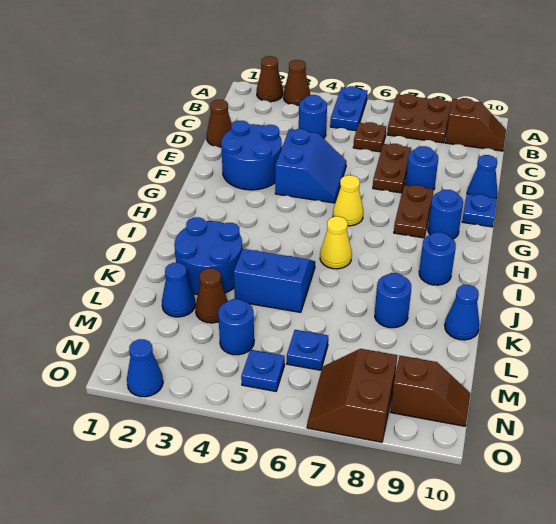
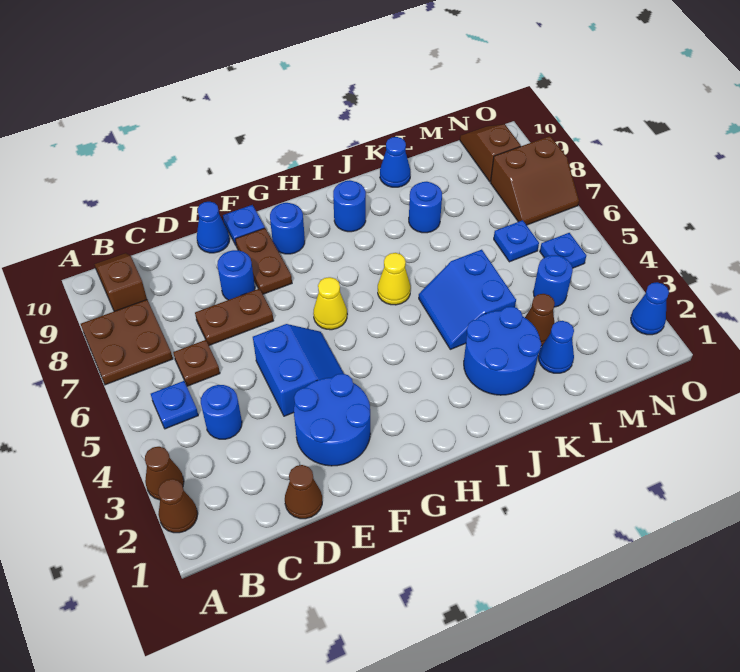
blue 1x2 plate [330,86,367,131] -> blue 1x1 plate [151,381,198,429]
blue 2x2 slope [275,129,346,203] -> blue 2x2 slope turned to [253,324,344,416]
brown 1x2 plate [394,185,434,238] -> brown 1x2 plate turned to [235,228,292,294]

